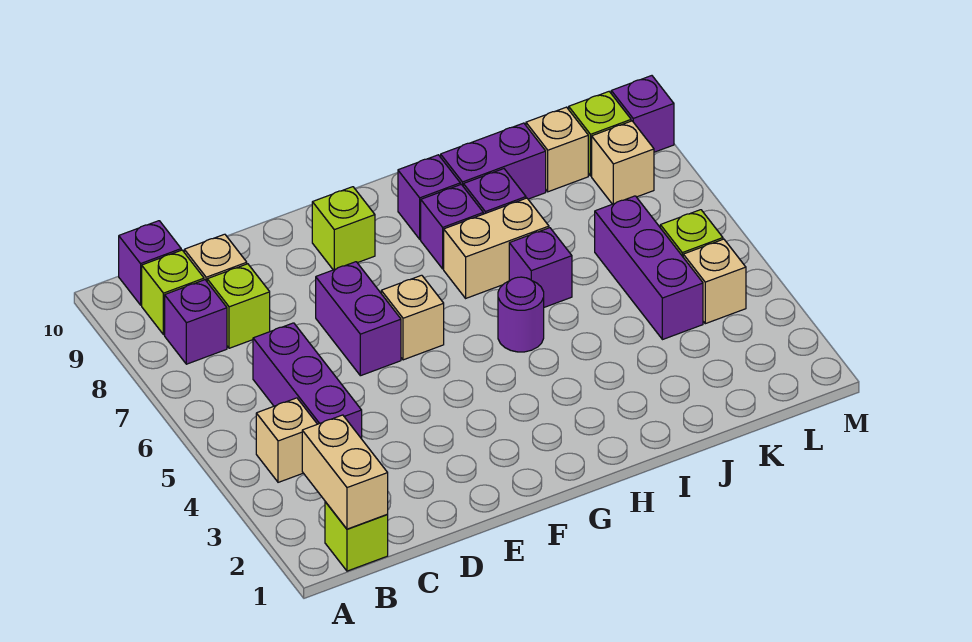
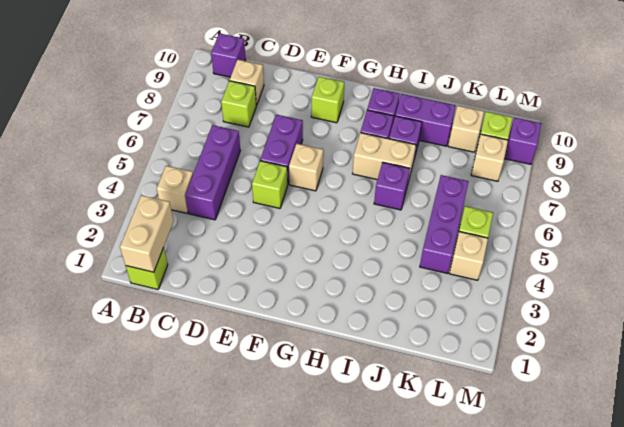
purple 1x1 brick [165,280,227,364] -> none
lime 1x1 brick [142,250,204,335] -> lime 1x1 brick moved to [252,161,288,208]
purple 1x1 round brick [498,277,544,352] -> none

